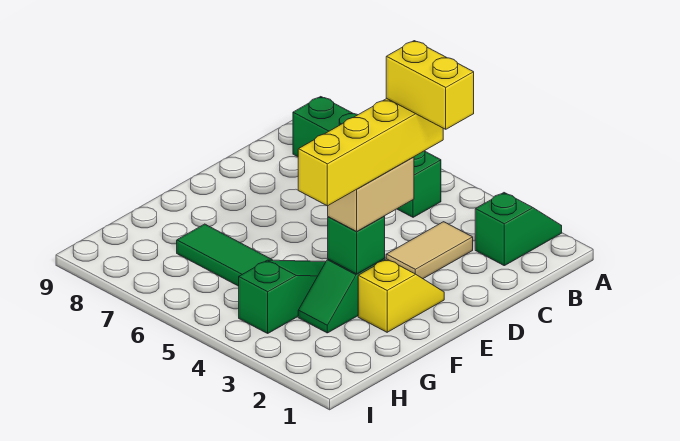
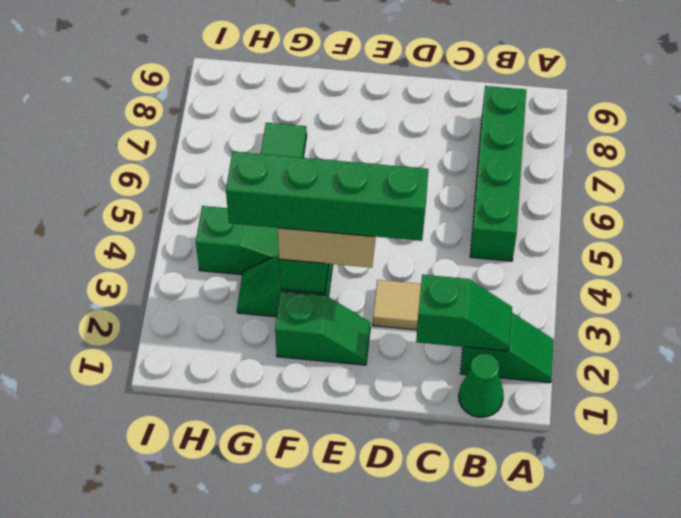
none -> green 1x1 cone [459,354,504,417]
none -> green 1x2 slope [416,275,512,351]
yellow 1x2 brick [386,41,474,129] -> none
yellow 1x4 brick [298,98,443,206] -> green 1x4 brick [226,152,428,241]
yellow 1x2 slope [358,259,444,332] -> green 1x2 slope [275,291,371,365]

